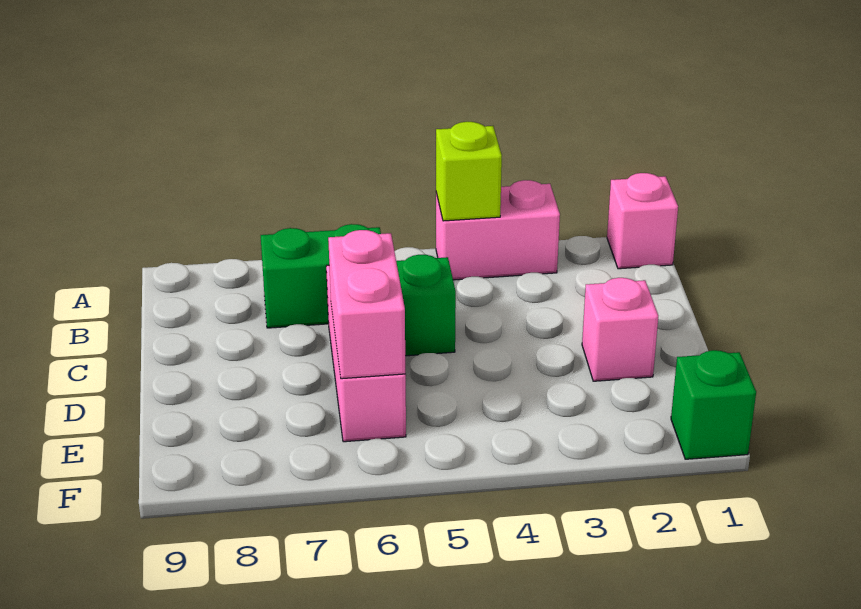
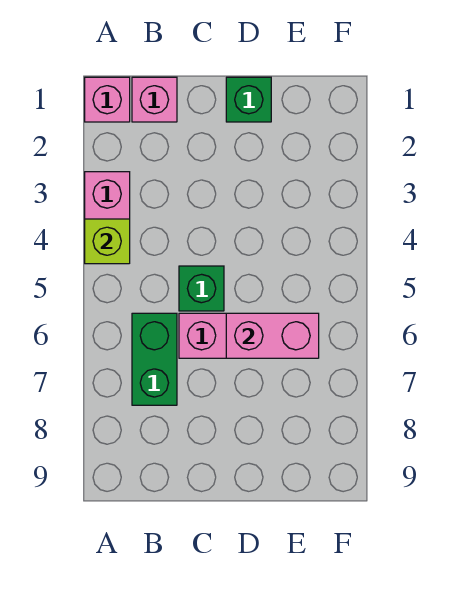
pink 1x1 brick [582,278,658,381] -> pink 1x1 brick moved to [132,77,177,122]
green 1x1 brick [671,350,756,459] -> green 1x1 brick moved to [226,77,271,122]

